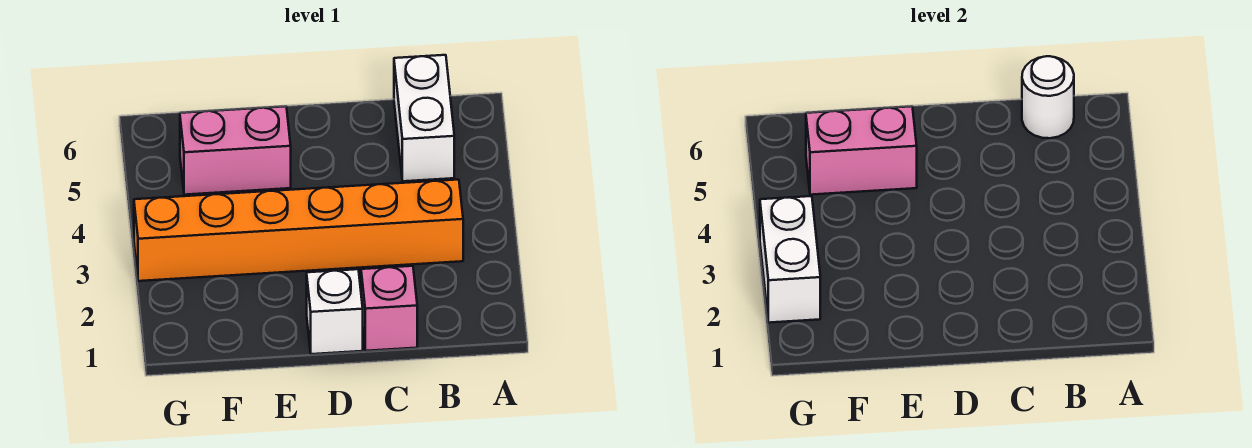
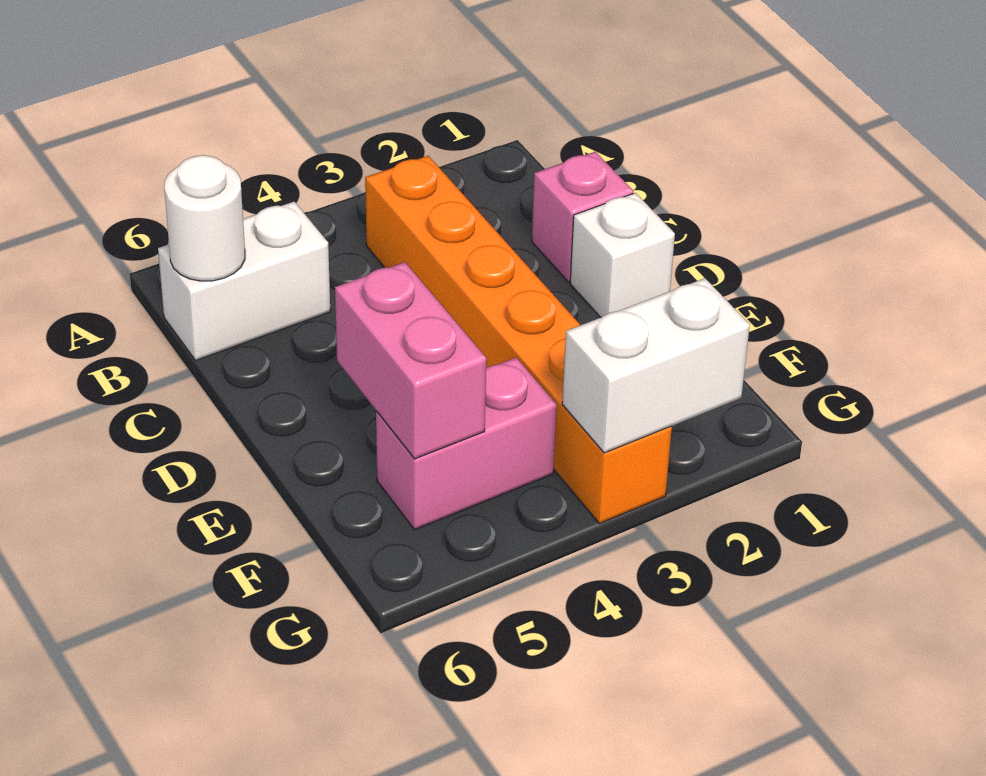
pink 1x2 brick [180,106,291,195] -> pink 1x2 brick turned to [376,358,557,530]

